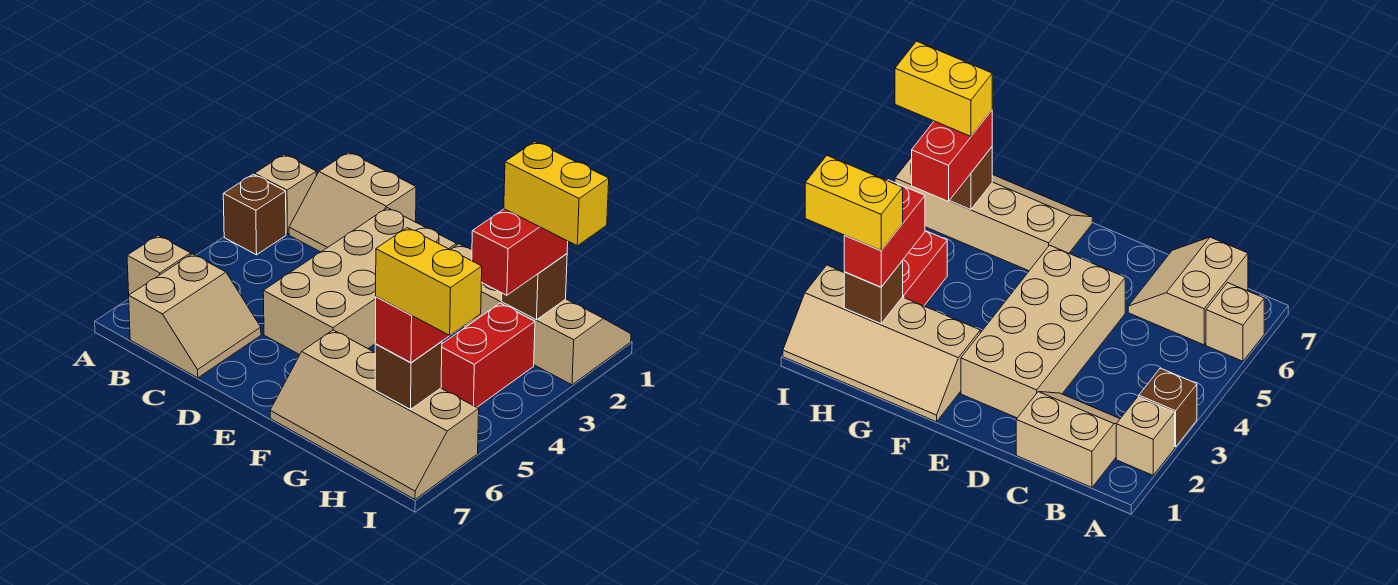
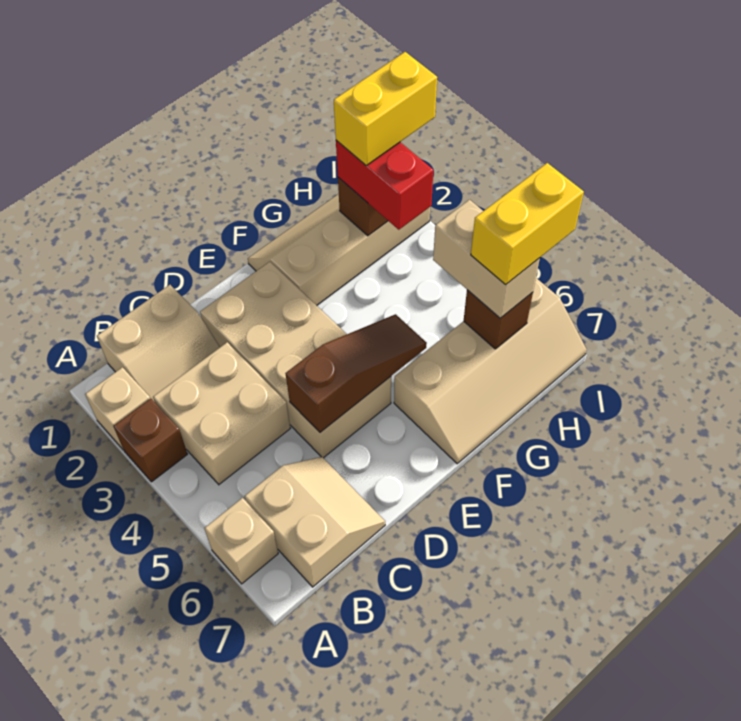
none -> tan 2x2 brick [153,342,290,484]
none -> brown 1x3 slope [286,314,427,432]
red 1x2 brick [441,303,535,407] -> none
red 1x2 brick [375,297,450,363] -> tan 1x2 brick [433,200,540,318]

